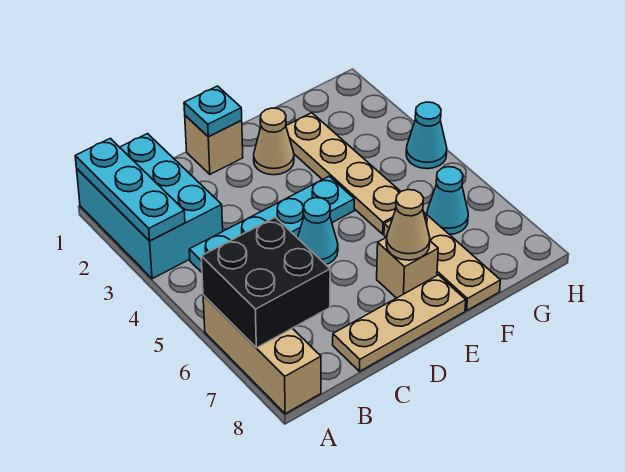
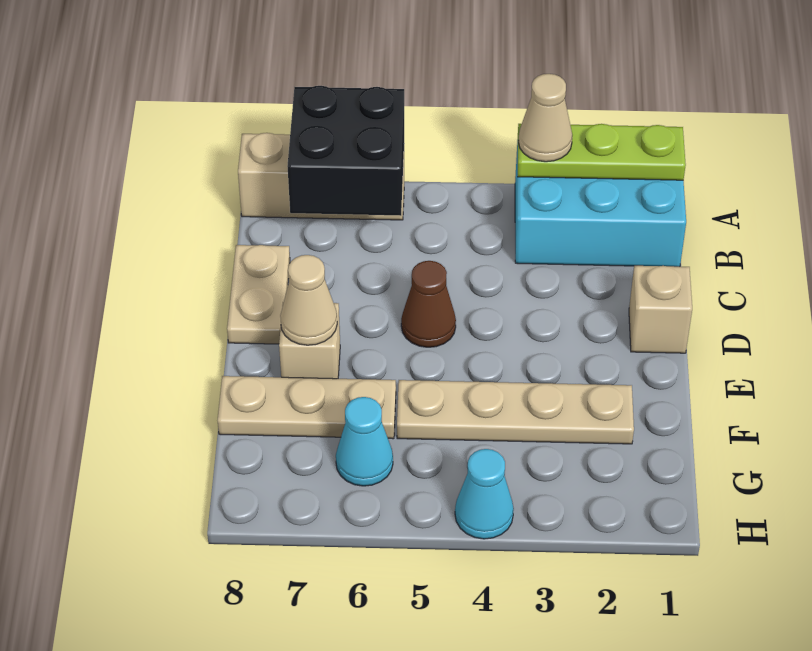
cyan 1x3 plate [75,138,185,241] -> lime 1x3 plate [517,124,686,180]
cyan 1x4 plate [189,176,354,272] -> none
tan 1x3 plate [333,275,466,371] -> tan 1x2 plate [227,245,290,344]
cyan 1x1 plate [184,86,242,137] -> none
cyan 1x1 cone [298,198,338,264] -> brown 1x1 cone [401,261,456,347]
tan 1x1 cone [254,108,294,175] -> tan 1x1 cone moved to [518,74,572,162]

